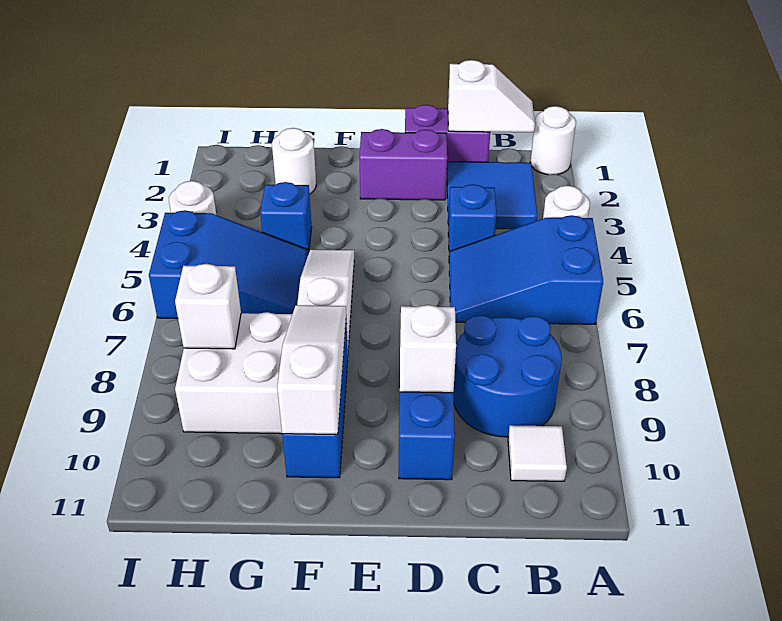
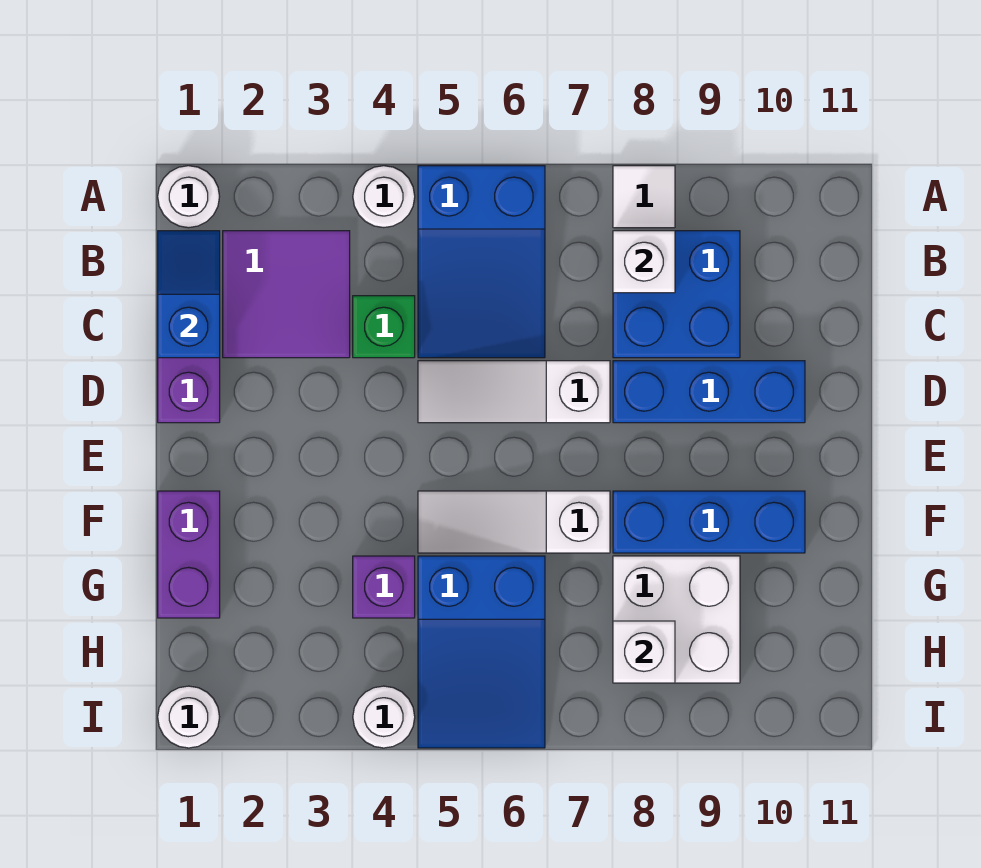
white 1x2 slope [448,60,535,132] -> blue 1x2 slope [158,231,220,358]
blue 2x2 tile [447,162,537,229] -> purple 2x2 tile [223,231,350,358]
blue 2x2 round brick [453,315,562,437] -> blue 2x2 brick [613,231,740,358]
white 1x1 tile [508,425,567,481] -> white 1x1 tile moved to [613,166,675,228]
blue 1x1 brick [448,184,497,251] -> green 1x1 brick [353,296,415,358]
purple 1x2 brick [359,129,447,200] -> purple 1x2 brick moved to [158,491,220,618]
white 1x1 brick [400,305,456,393] -> white 1x1 brick moved to [613,231,675,293]
white 1x3 slope [277,305,346,435] -> white 1x3 slope moved to [418,361,610,423]
white 1x1 round brick [272,128,316,194] -> white 1x1 round brick moved to [158,686,219,748]
blue 1x1 brick [260,182,312,254] -> purple 1x1 brick [353,556,415,618]
blue 2x3 slope [149,210,308,318] -> blue 2x3 slope turned to [418,556,545,748]

